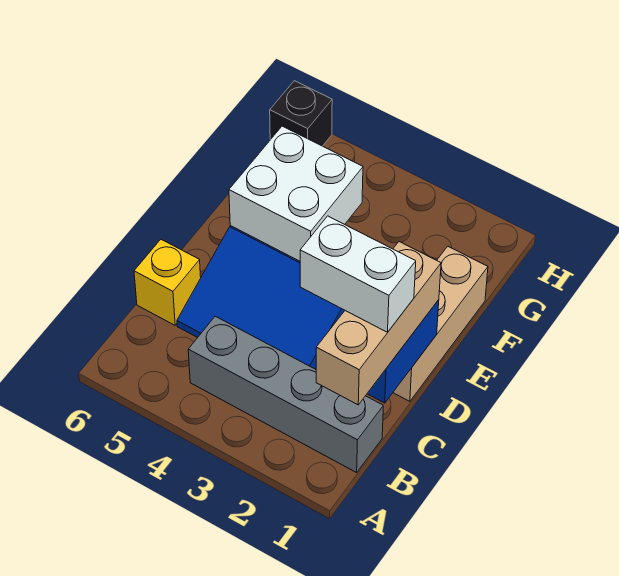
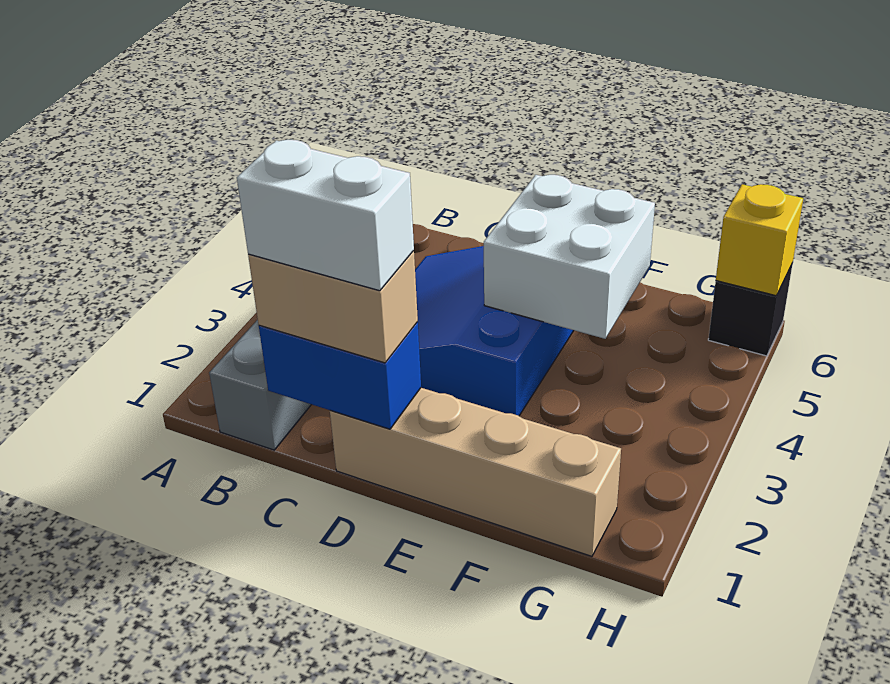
tan 1x3 brick [316,242,441,405] -> tan 1x2 brick [248,251,418,363]
white 1x2 brick [300,216,416,332] -> white 1x2 brick turned to [237,140,414,291]
yellow 1x1 brick [134,239,201,325] -> yellow 1x1 brick moved to [716,184,803,296]
tan 1x3 brick [393,246,488,401] -> tan 1x4 brick [330,388,621,556]

